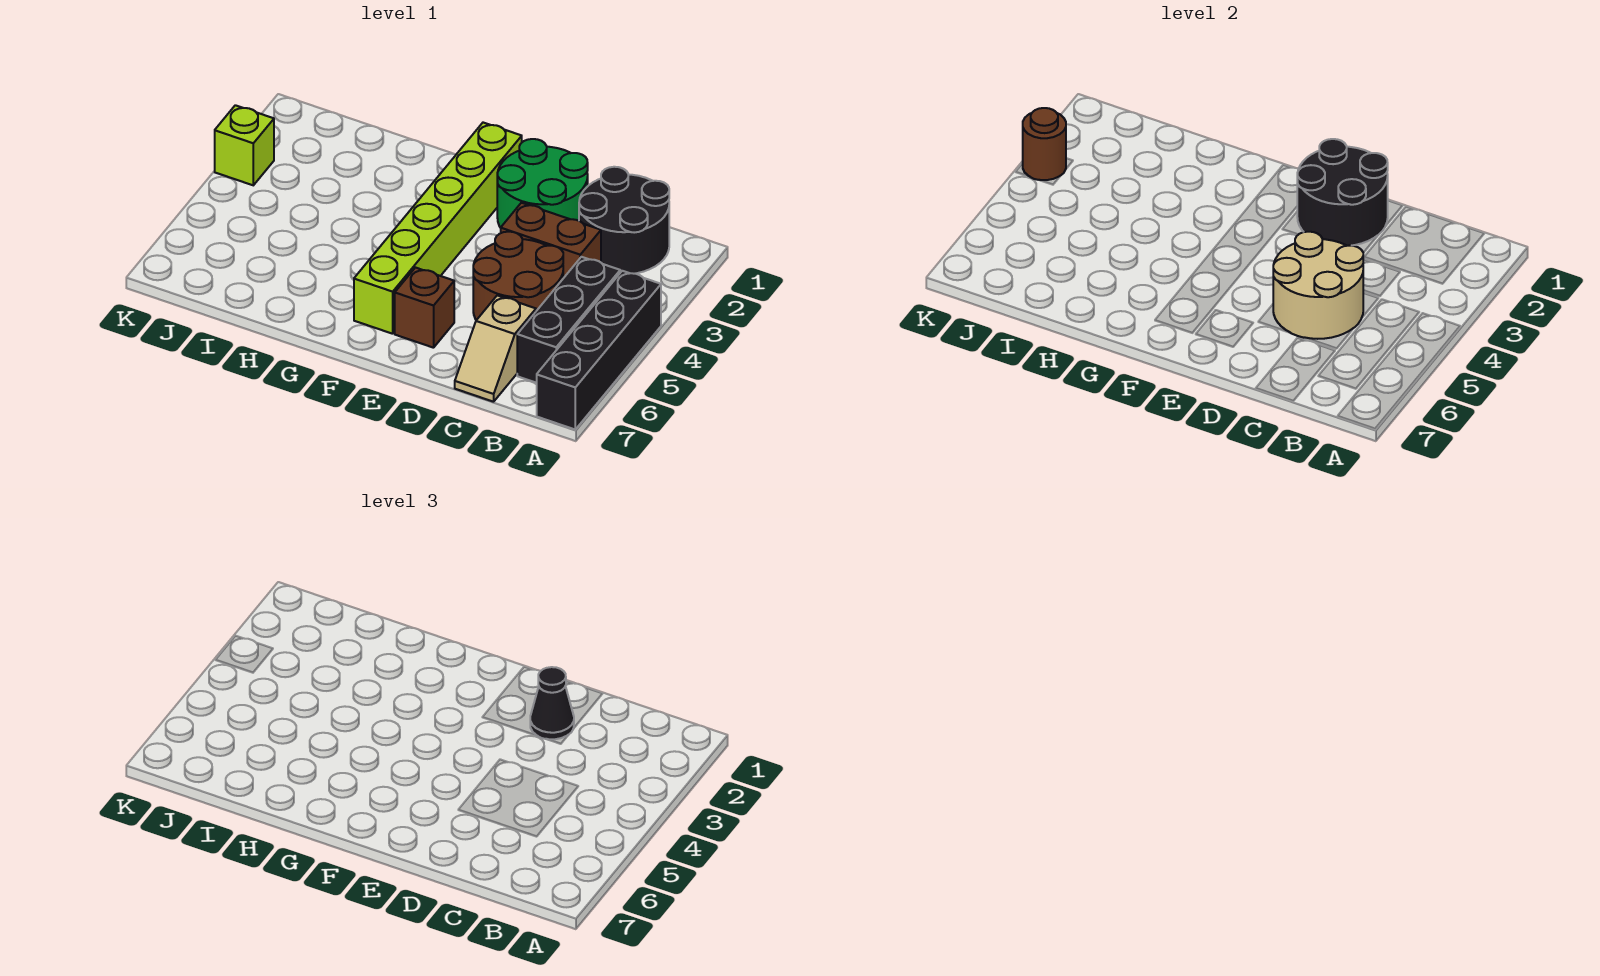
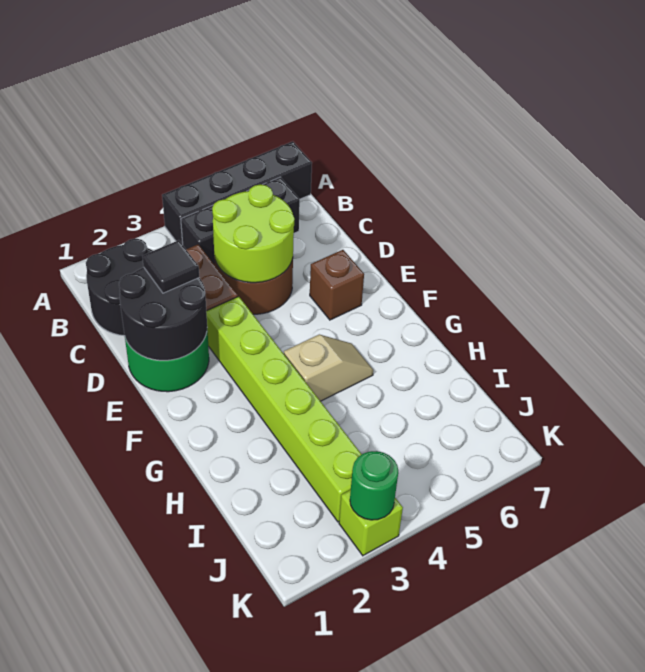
tan 2x2 round brick [1273,232,1364,339] -> lime 2x2 round brick [212,184,295,283]
tan 1x2 slope [455,295,536,402] -> tan 1x2 slope moved to [284,335,373,401]
black 1x1 cone [530,667,574,739] -> black 1x1 tile [142,240,199,293]
lime 1x6 brick [354,123,522,334] -> lime 1x6 brick turned to [206,296,362,522]
brown 1x1 round brick [1023,108,1066,180] -> green 1x1 round brick [350,451,398,520]

